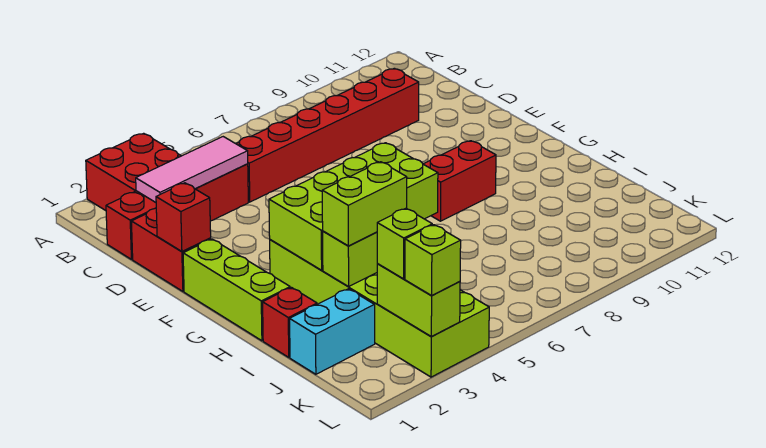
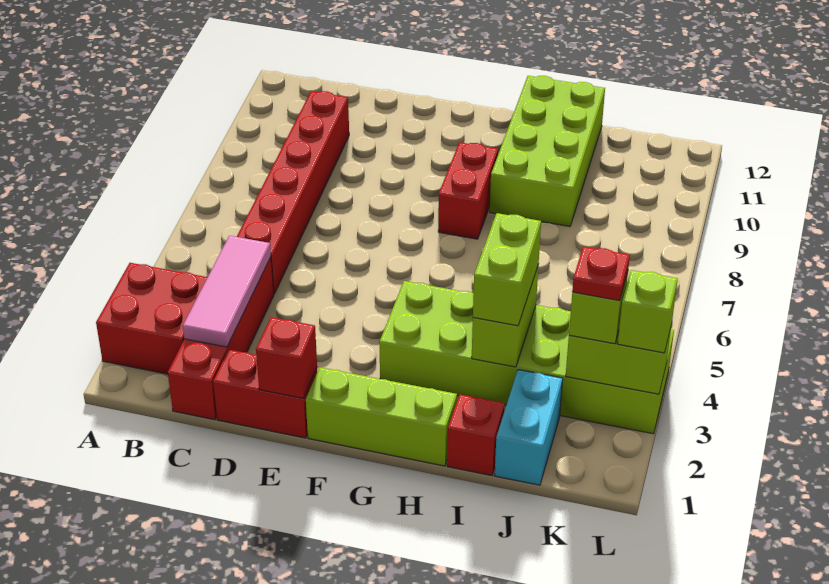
lime 2x4 brick [269,143,438,270] -> lime 2x4 brick moved to [490,76,605,227]
none -> red 1x1 plate [572,247,630,301]

